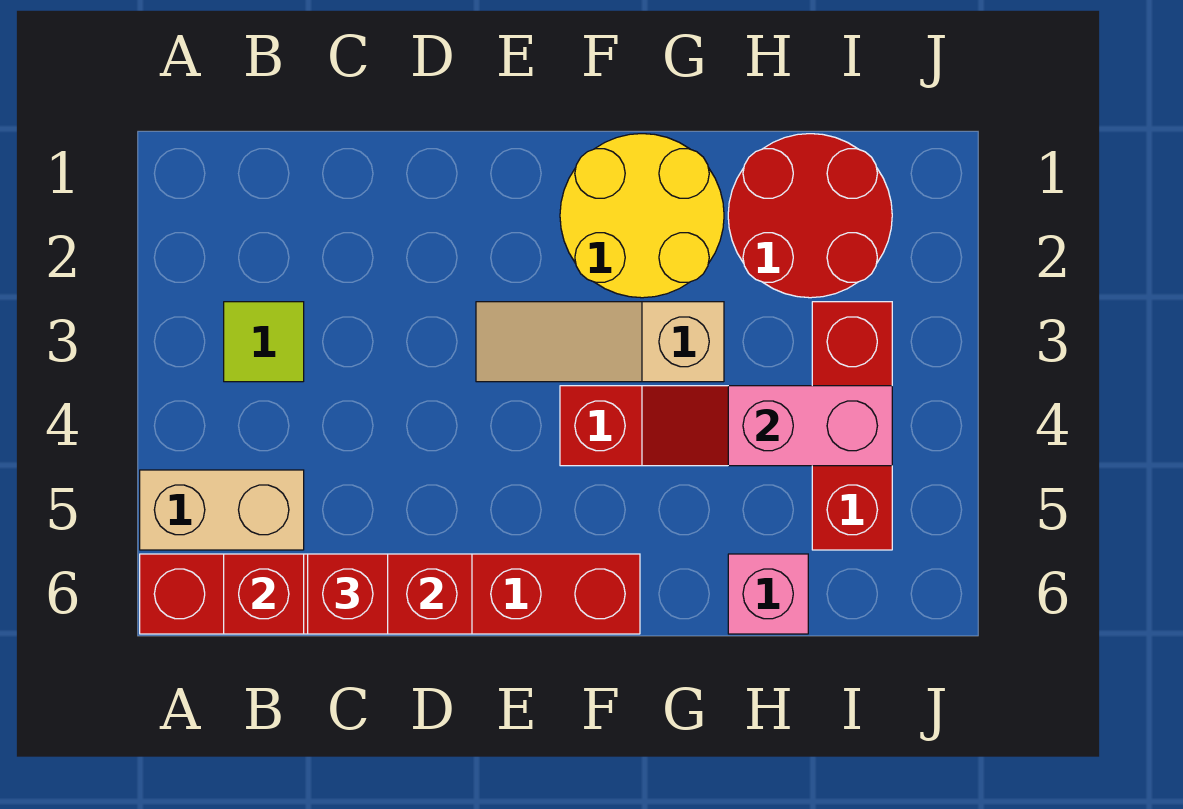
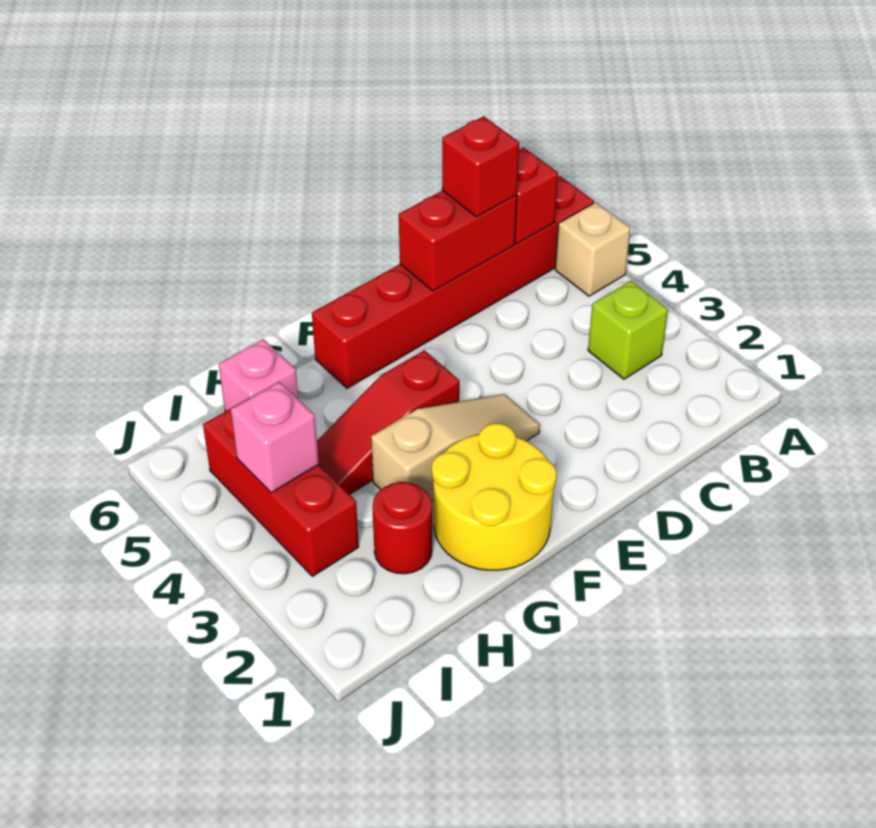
tan 1x2 brick [140,470,304,550] -> tan 1x1 brick [555,202,631,296]
lime 1x1 tile [224,302,304,382] -> lime 1x1 brick [588,281,668,379]
red 2x2 round brick [728,134,892,298] -> red 1x1 round brick [372,482,432,574]
pink 1x2 brick [728,386,892,466] -> pink 1x1 brick [231,382,319,493]

